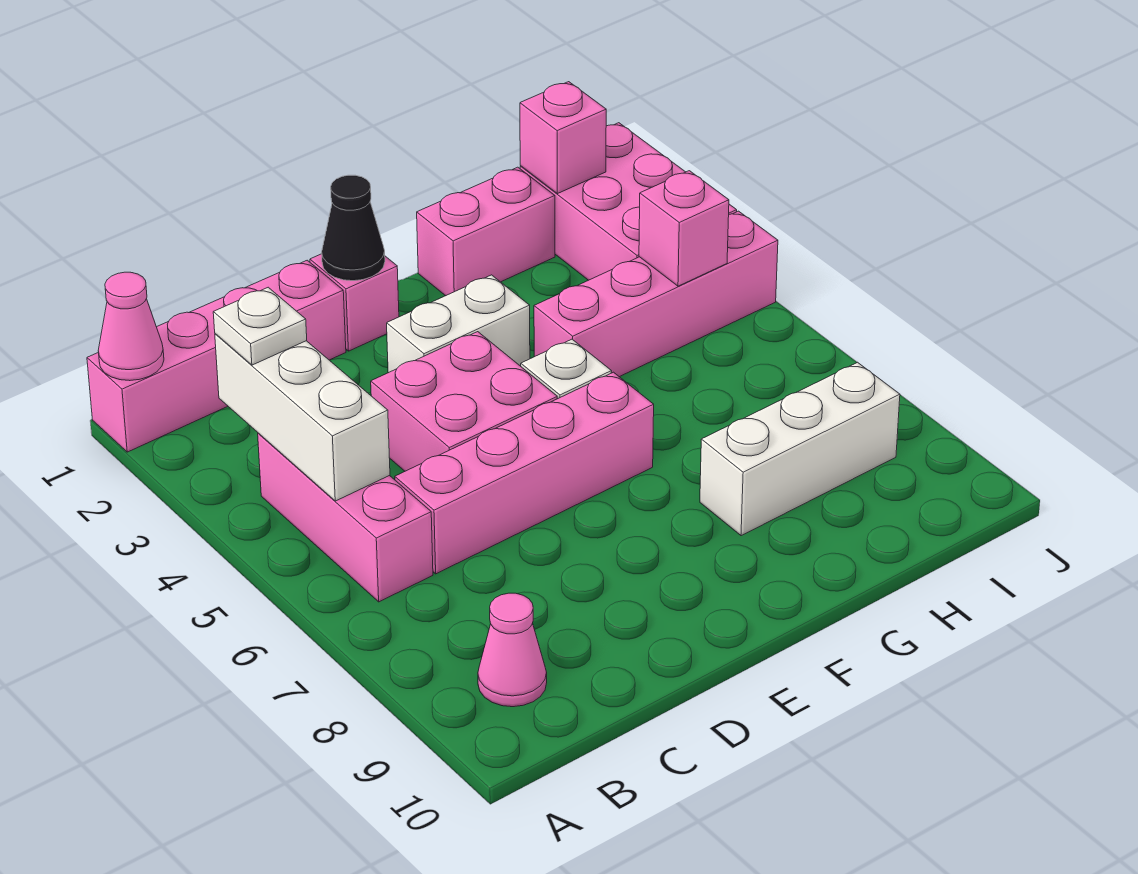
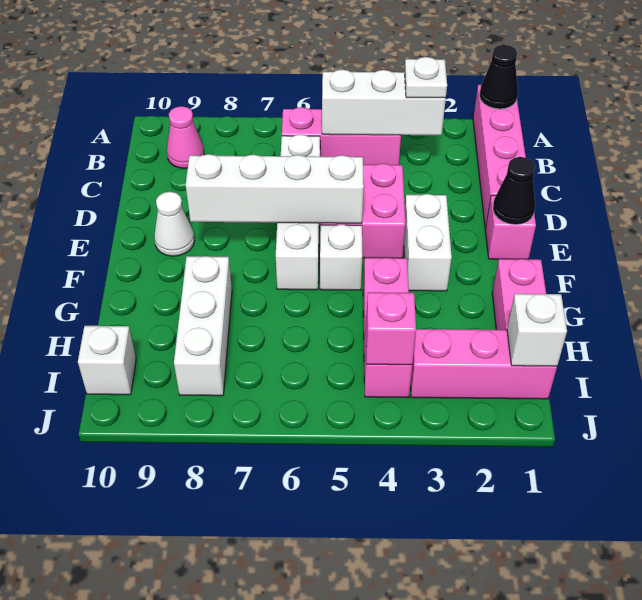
pink 1x1 cone [98,272,164,381] -> black 1x1 cone [479,45,518,109]
pink 1x4 brick [395,372,654,574] -> white 1x4 brick [276,134,320,290]
none -> white 1x4 brick [186,154,364,223]
none -> white 1x1 cone [154,192,195,256]
pink 1x4 brick [534,211,778,377] -> pink 1x3 brick [363,258,412,398]
pink 2x3 brick [520,123,737,280] -> pink 1x3 brick [410,329,557,399]
pink 1x1 brick [520,82,606,194] -> white 1x1 brick [507,294,567,366]
none -> white 1x1 brick [78,326,136,395]

